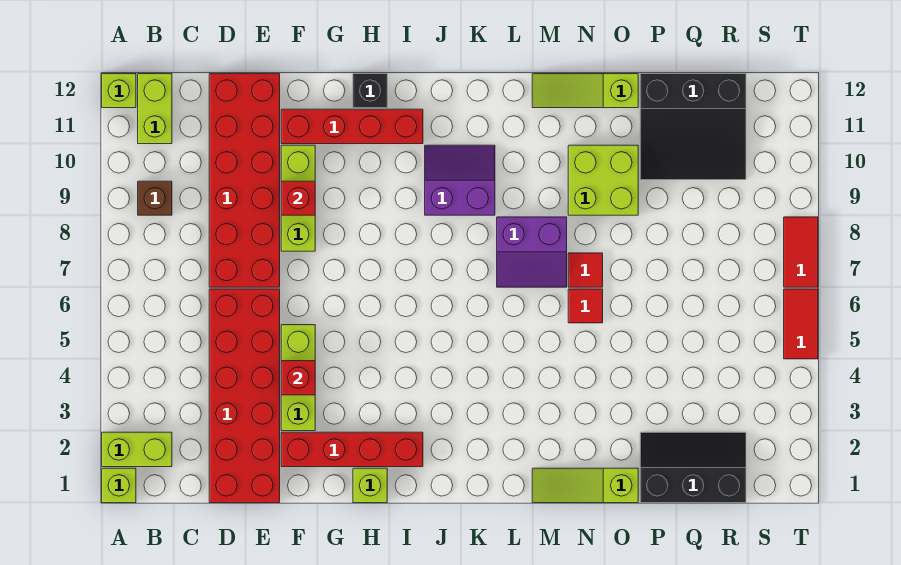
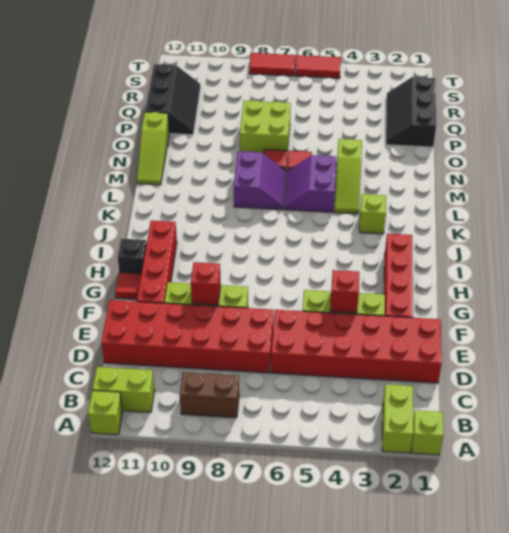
brown 1x1 brick [138,181,172,215] -> brown 1x2 brick [180,372,239,418]
none -> red 1x1 tile [115,272,141,300]
lime 1x1 brick [353,468,387,503] -> lime 1x1 brick moved to [359,194,386,234]
purple 2x2 slope [425,145,495,215] -> purple 2x2 slope moved to [284,155,336,212]
lime 1x3 slope [532,468,638,503] -> lime 1x3 slope moved to [335,139,362,214]
lime 2x2 brick [568,145,638,215] -> lime 2x2 brick moved to [240,100,291,154]
black 3x3 slope [640,74,746,180] -> black 2x3 slope [145,64,200,135]

